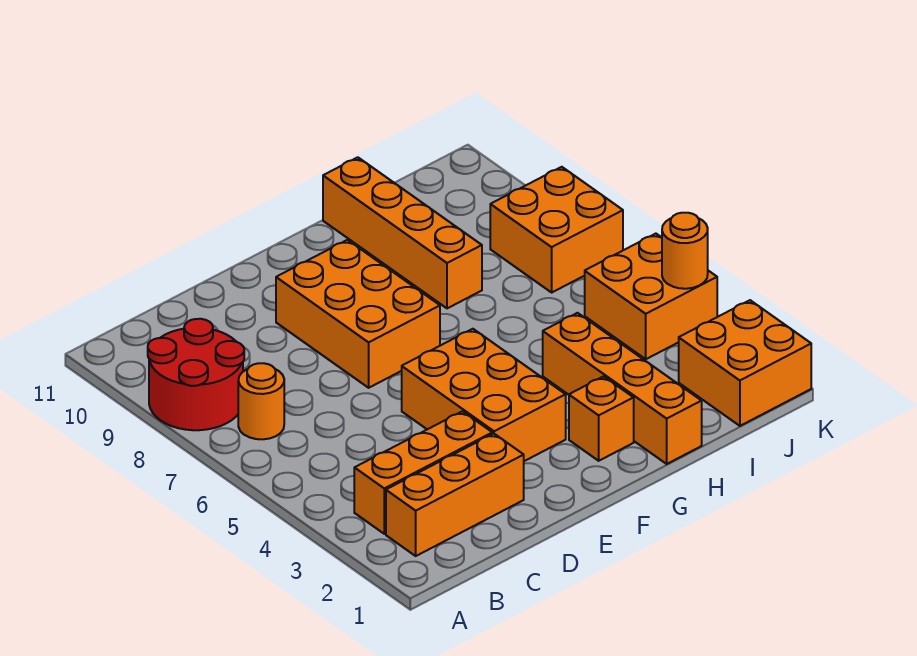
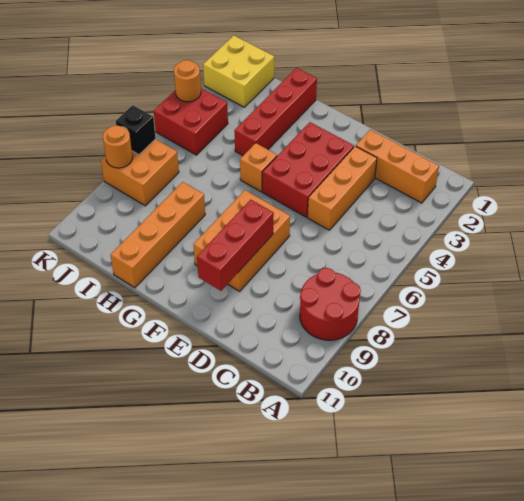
orange 1x3 brick [354,411,492,534] -> orange 1x3 brick turned to [308,146,377,230]
orange 1x1 round brick [238,363,284,439] -> orange 1x1 round brick moved to [103,125,133,168]
orange 2x3 brick [402,329,566,461] -> red 2x3 brick [262,122,354,217]
none -> red 1x3 brick [197,200,274,291]
orange 1x1 brick [569,376,634,461] -> orange 1x1 brick moved to [240,143,277,192]
orange 1x4 brick [543,313,702,464] -> red 1x4 brick [234,68,317,156]
orange 2x2 brick [679,300,811,426] -> yellow 2x2 brick [203,36,274,107]
orange 2x2 brick [585,234,717,359] -> red 2x2 brick [154,88,228,155]
none -> black 1x1 brick [116,105,156,155]

